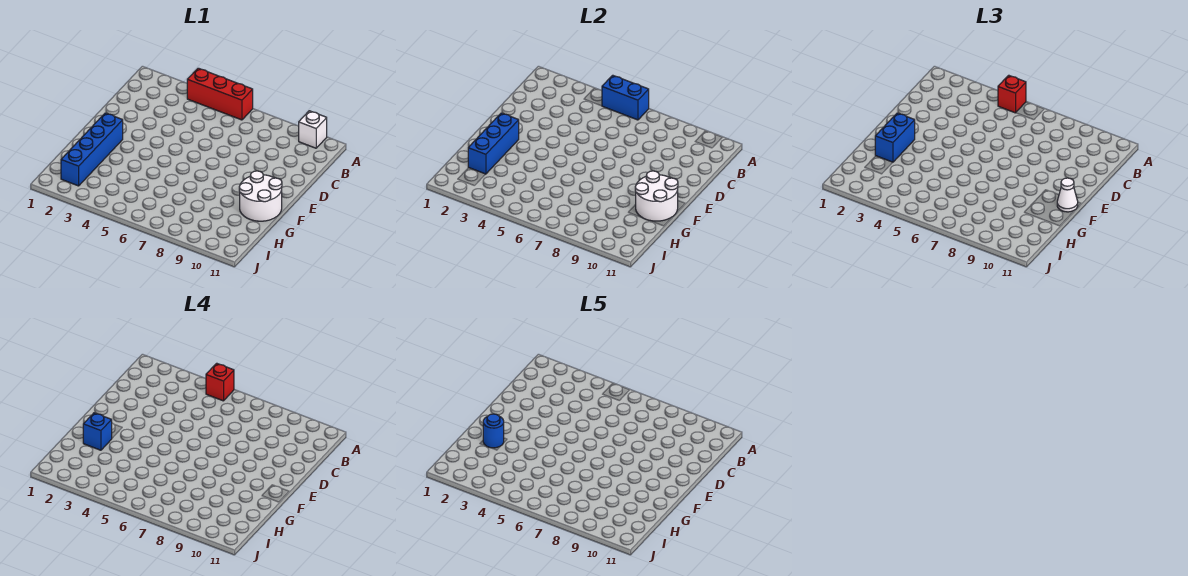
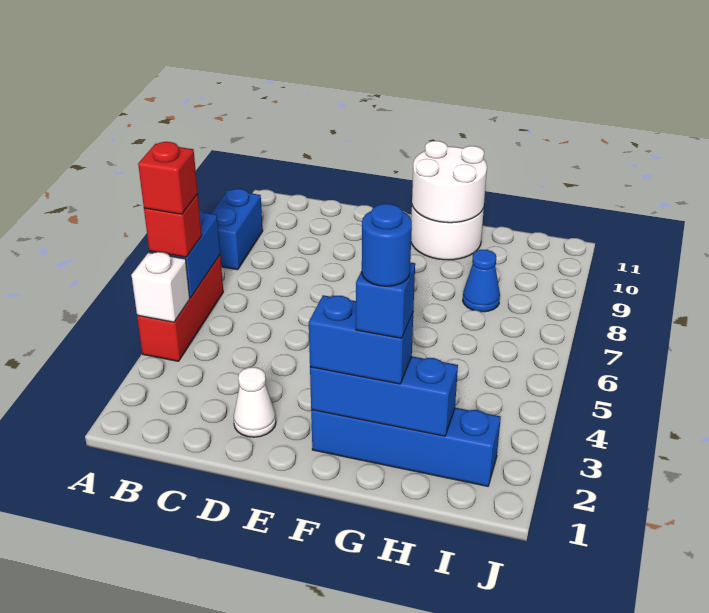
none -> blue 1x2 brick [211,189,263,270]
white 1x1 brick [299,111,327,148] -> white 1x1 brick moved to [131,252,190,322]
white 1x1 cone [1057,178,1078,212] -> white 1x1 cone moved to [234,367,276,437]
none -> blue 1x1 cone [463,250,500,312]

